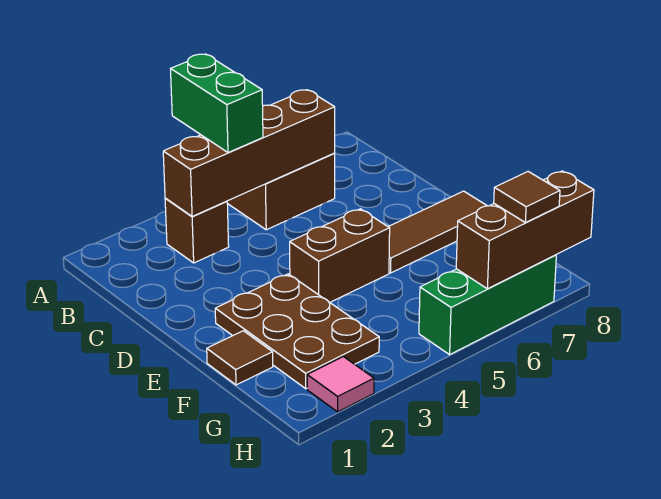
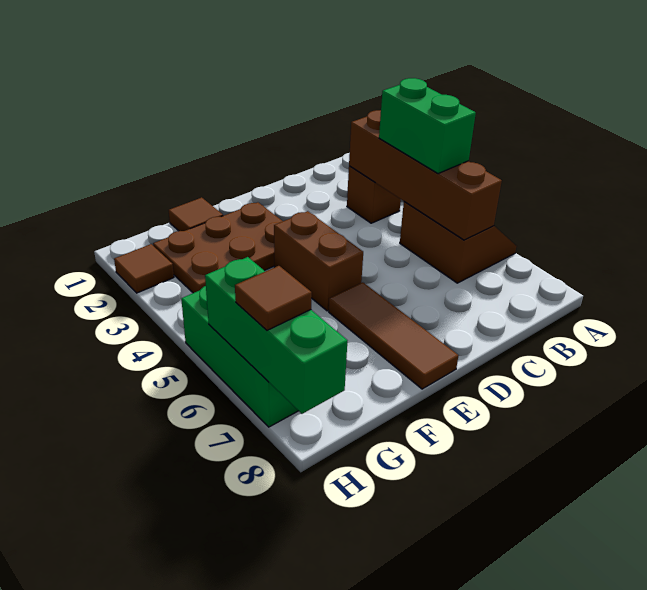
green 1x2 brick [171,54,263,153] -> green 1x2 brick turned to [379,78,476,174]
pink 1x1 tile [307,357,374,412] -> brown 1x1 tile [114,244,174,293]
brown 1x3 brick [456,171,594,289] -> green 1x3 brick [205,257,347,414]

